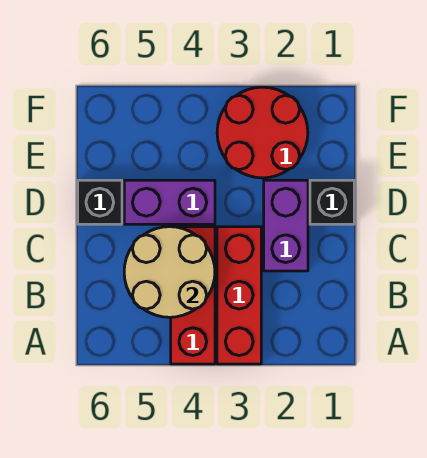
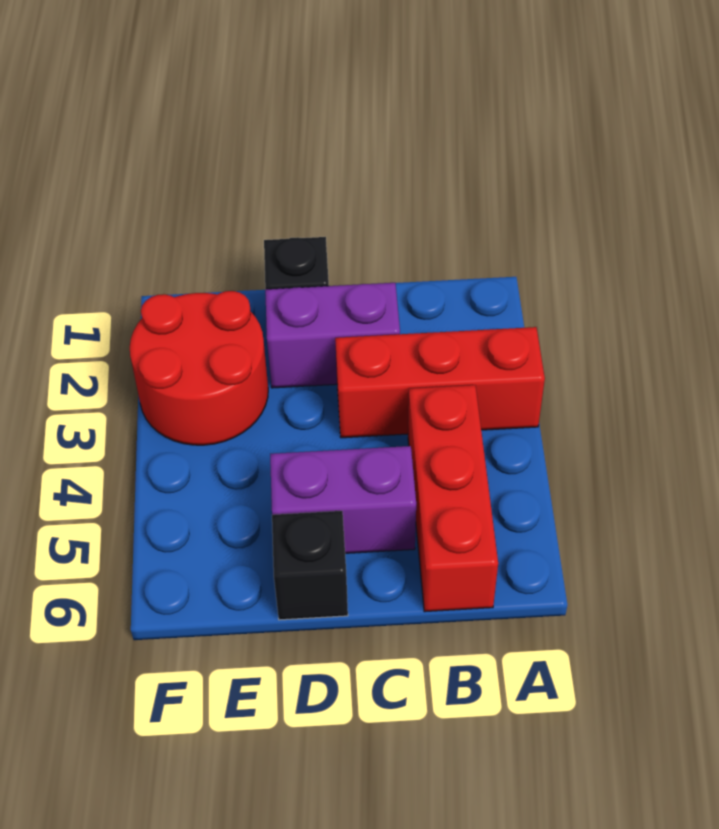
red 1x3 brick [171,227,215,364] -> red 1x3 brick turned to [408,385,498,612]
tan 2x2 round brick [124,227,215,317] -> none
purple 1x2 brick [124,180,215,224] -> purple 1x2 brick turned to [270,446,416,553]

